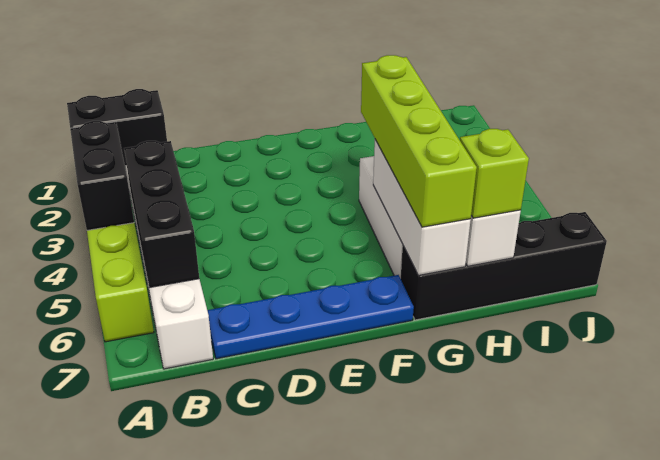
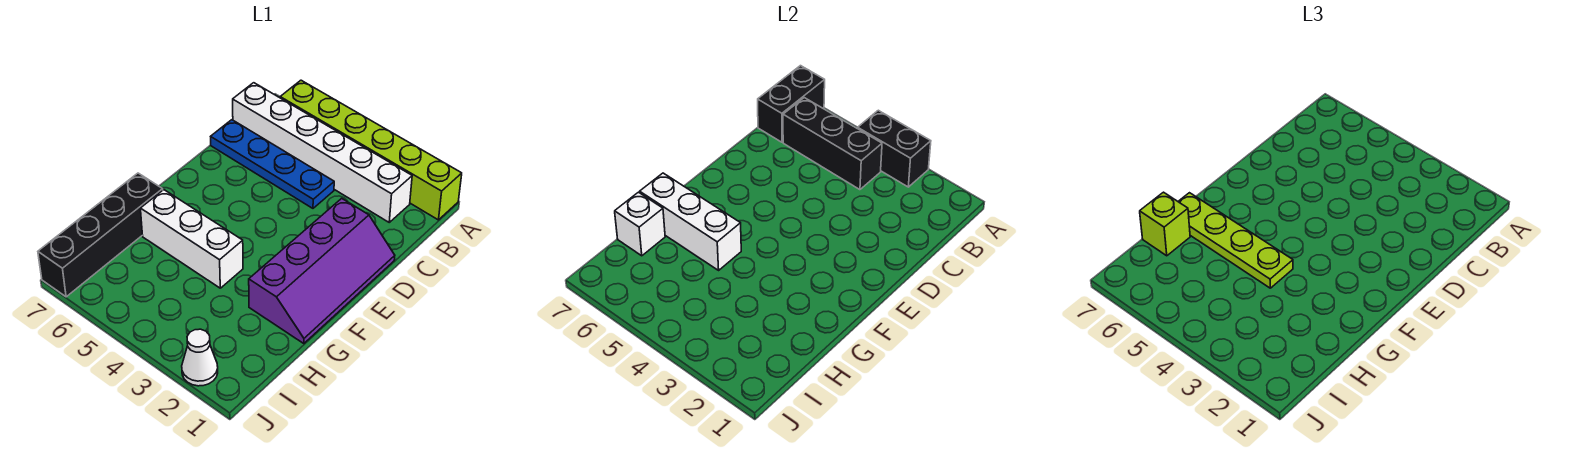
black 1x2 brick [67,89,167,166] -> black 1x2 brick moved to [758,66,825,142]
blue 1x4 plate [207,275,414,359] -> blue 1x4 plate turned to [211,120,334,208]
none -> purple 2x4 slope [249,198,395,344]
lime 1x4 brick [361,55,477,227] -> lime 1x4 plate [1178,193,1293,288]
none -> white 1x1 cone [182,329,218,386]

